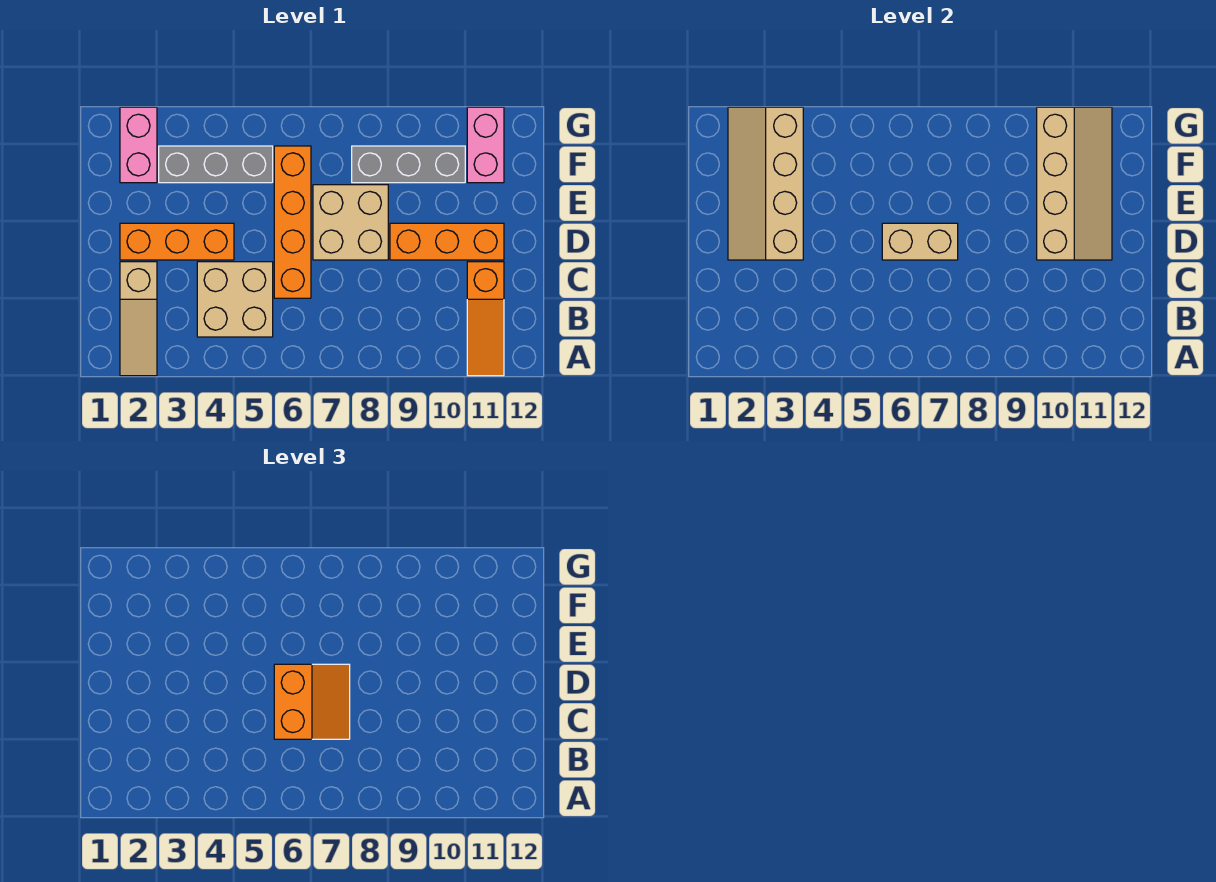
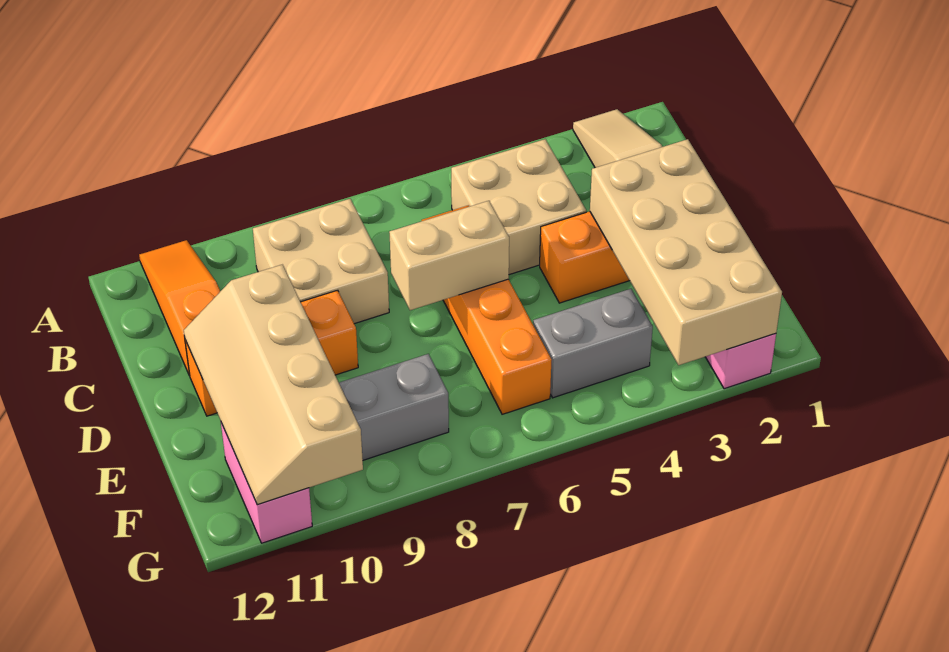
orange 2x2 slope [274,664,350,739] -> none
tan 2x4 slope [728,107,803,260] -> tan 2x4 brick [590,139,782,365]
tan 2x2 brick [313,185,388,260] -> tan 2x2 brick moved to [253,199,389,324]
grey 1x3 brick [159,146,273,183] -> grey 1x2 brick [533,289,653,398]

